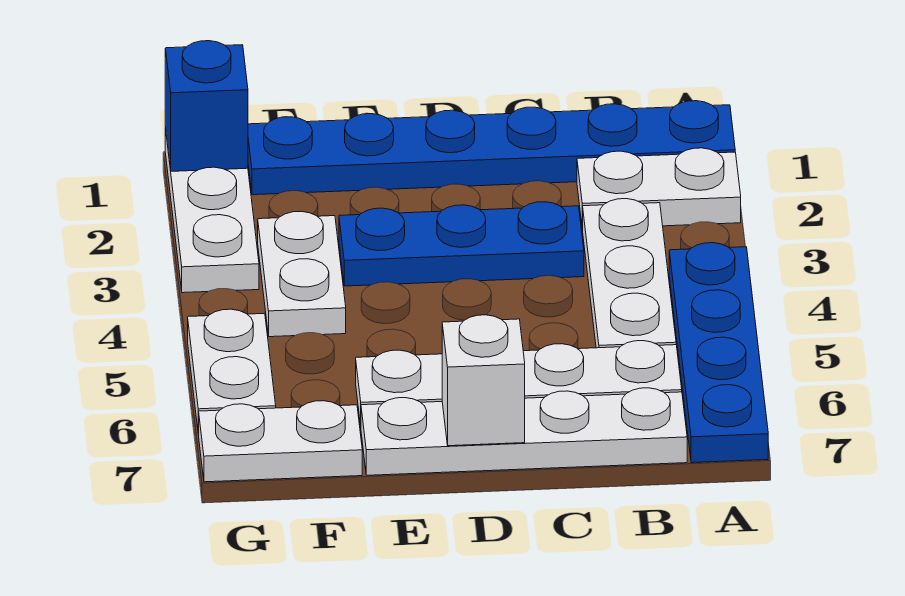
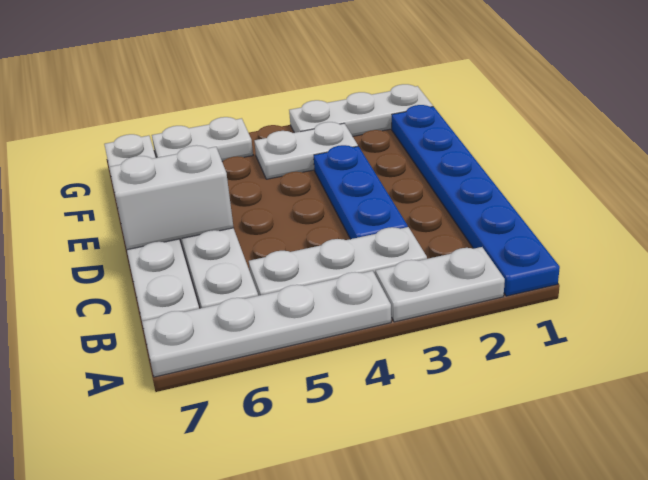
white 1x2 plate [577,148,741,229] -> white 1x2 plate turned to [376,247,505,322]
blue 1x4 plate [669,243,768,463] -> white 1x4 plate [142,271,391,377]
white 1x1 brick [442,315,525,446] -> white 1x2 brick [109,145,234,250]
blue 1x1 brick [165,41,248,171] -> none

